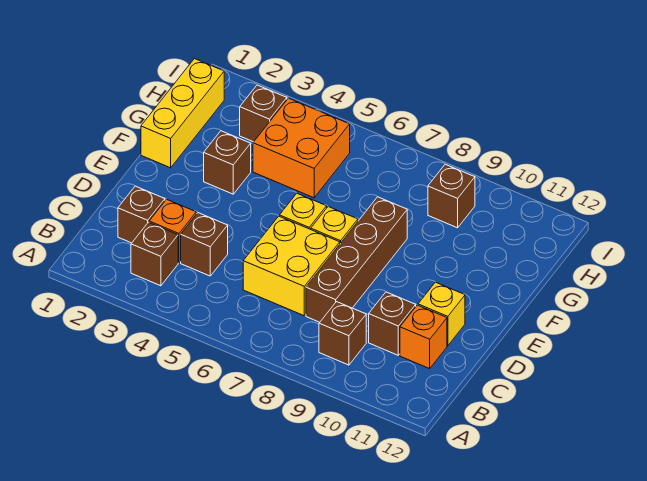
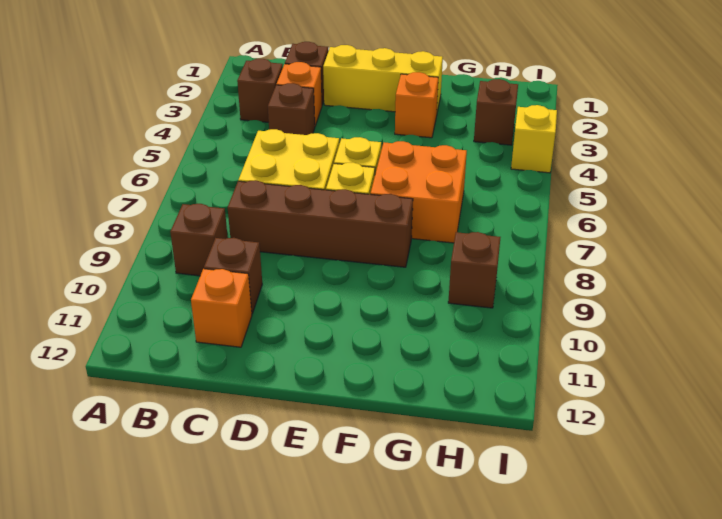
yellow 1x1 brick [418,282,465,346] -> yellow 1x1 brick moved to [511,105,557,173]
yellow 1x3 brick [141,59,224,168] -> yellow 1x3 brick moved to [323,45,443,112]
brown 1x1 brick [204,131,251,194] -> orange 1x1 brick [395,72,438,138]
orange 2x2 brick [253,98,350,198] -> orange 2x2 brick moved to [371,141,467,243]

